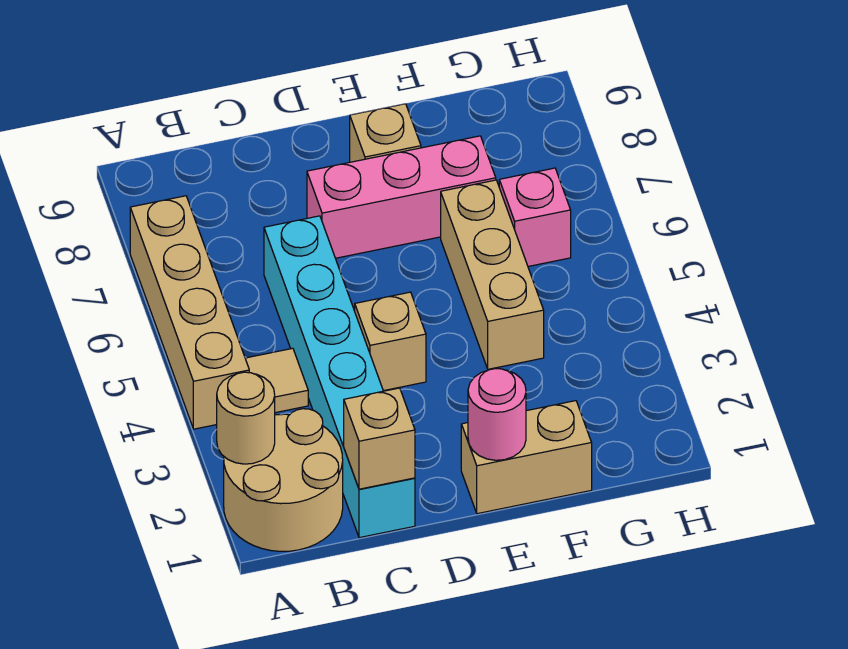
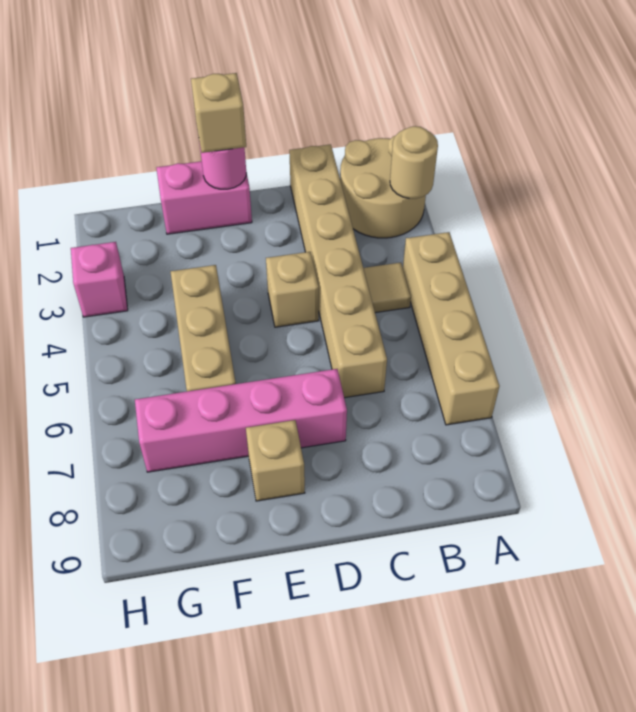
cyan 1x6 brick [264,216,415,538] -> tan 1x6 brick [289,144,387,398]
tan 1x1 brick [344,388,415,489] -> tan 1x1 brick moved to [191,73,246,153]
pink 1x3 brick [307,136,496,258] -> pink 1x4 brick [135,369,347,472]
tan 1x2 brick [461,401,592,514] -> pink 1x2 brick [156,161,252,234]
pink 1x1 brick [499,168,571,266] -> pink 1x1 brick moved to [71,242,128,317]

